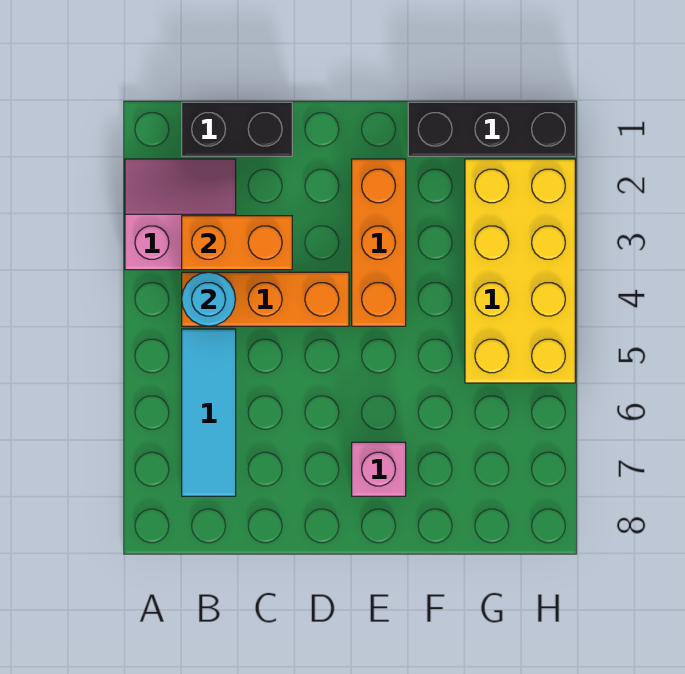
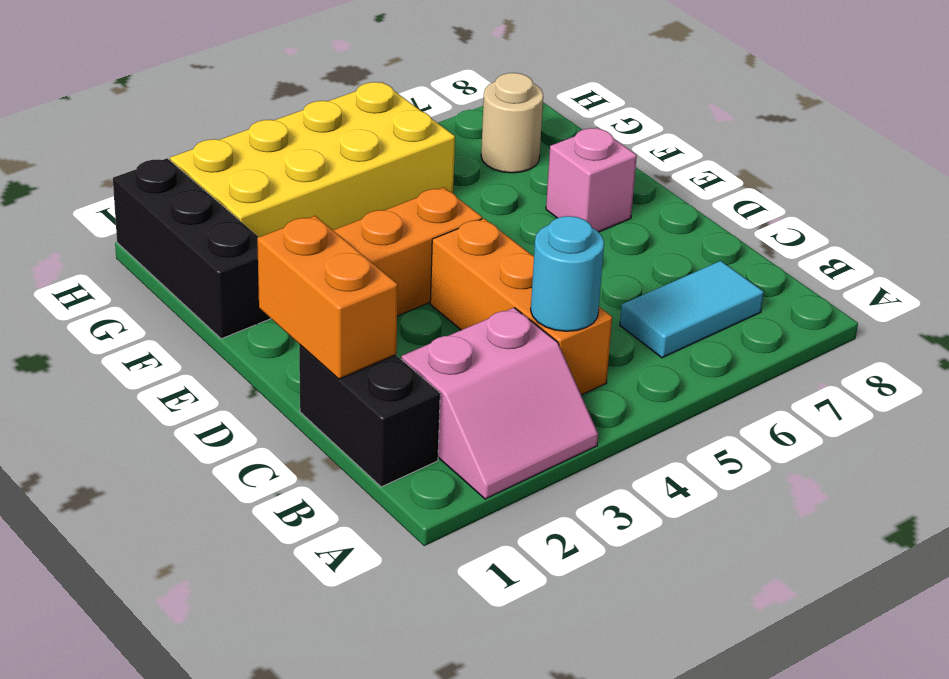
pink 2x2 slope [125,159,236,270] -> pink 2x2 slope turned to [401,308,598,499]
orange 1x2 brick [182,216,292,270] -> orange 1x2 brick moved to [257,216,398,379]
cyan 1x3 tile [182,329,236,496] -> cyan 1x2 tile [620,261,764,358]
none -> tan 1x1 round brick [481,73,543,173]

